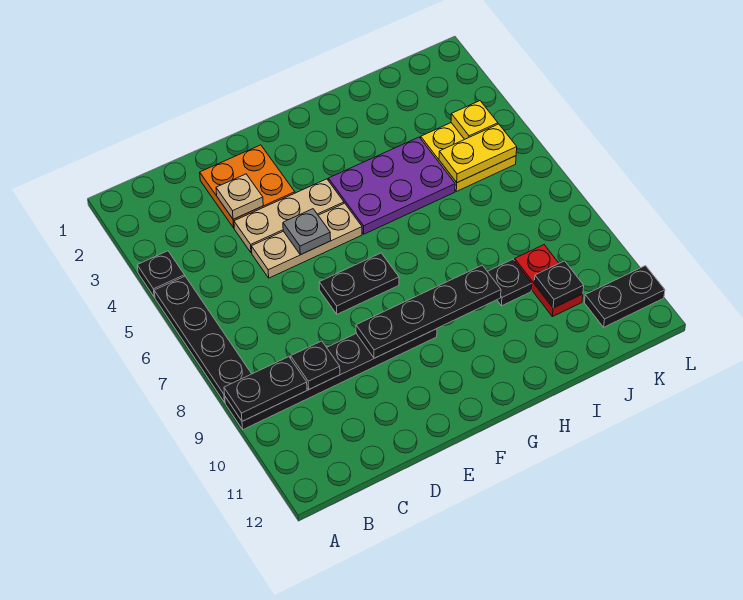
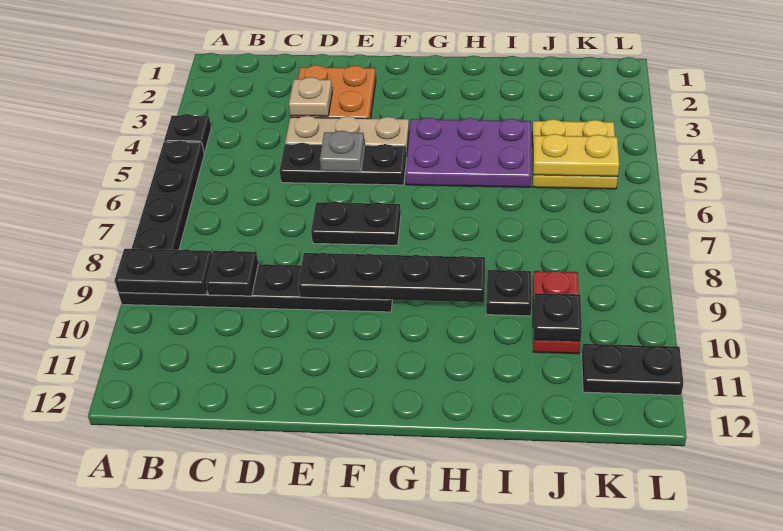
tan 1x3 plate [251,203,362,278] -> black 1x3 plate [280,143,407,185]
yellow 1x1 plate [451,101,498,139] -> none

